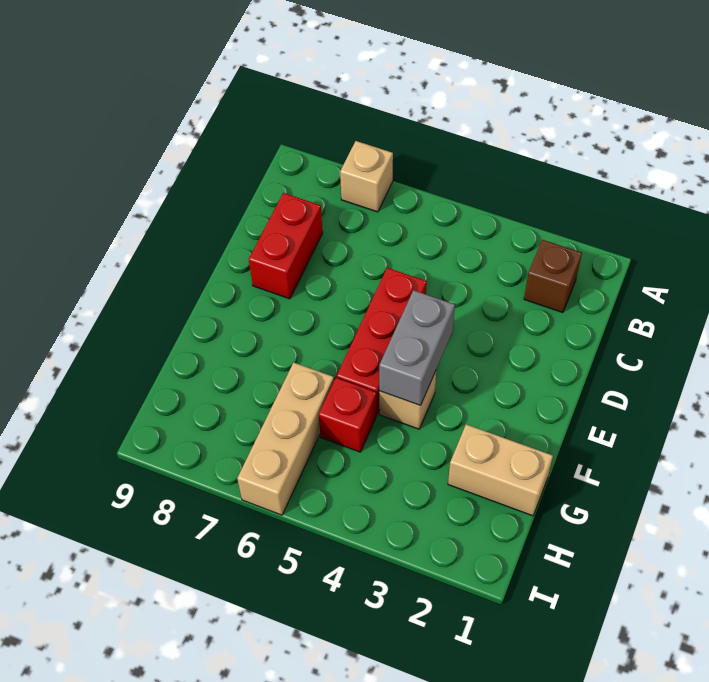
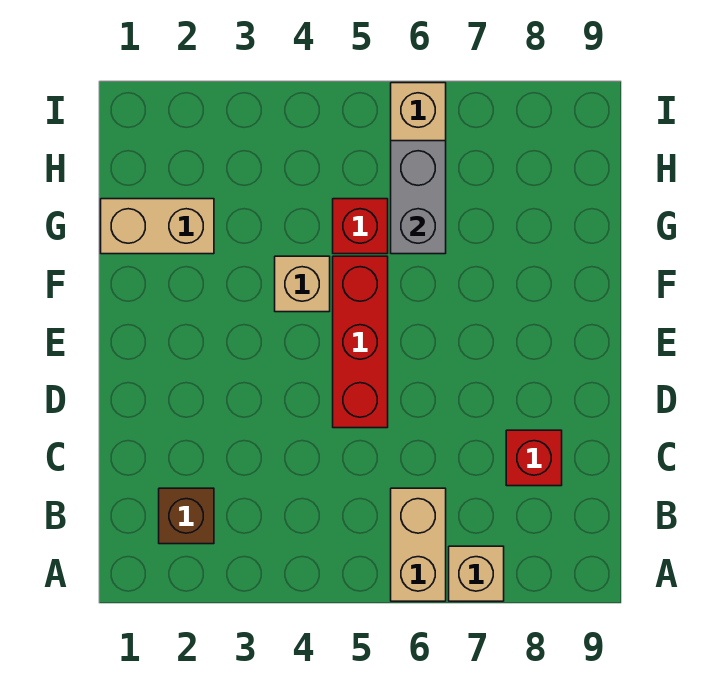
none -> tan 1x2 brick [391,488,446,601]
red 1x2 brick [249,193,323,299] -> red 1x1 brick [506,430,562,486]
grey 1x2 brick [379,290,455,405] -> grey 1x2 brick moved to [391,141,446,254]

